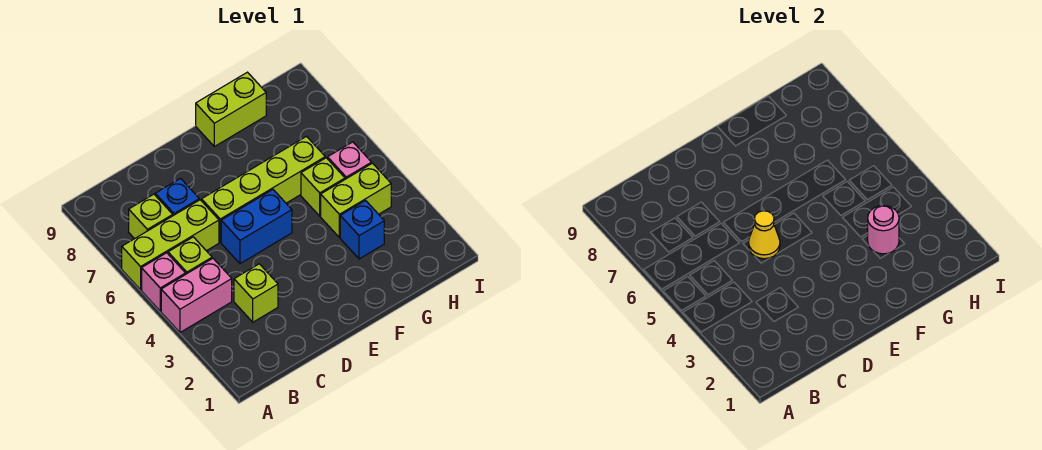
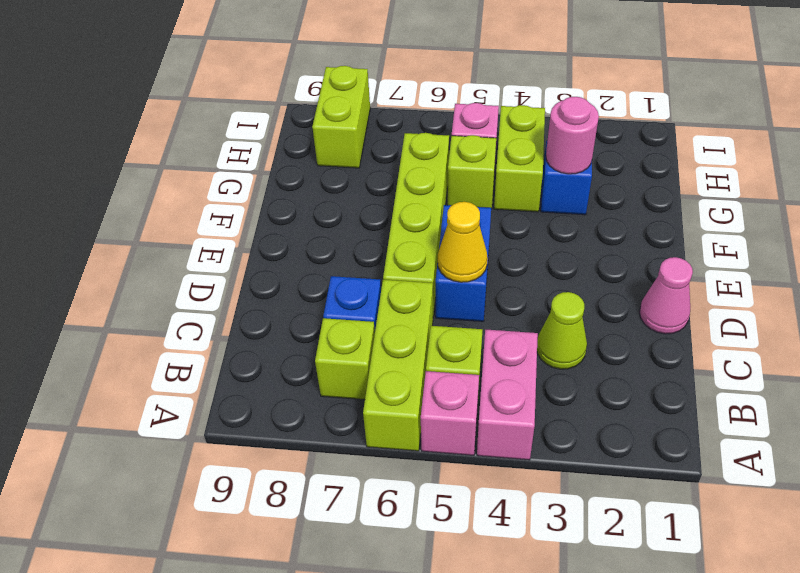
lime 1x1 brick [234,264,278,322] -> lime 1x1 cone [537,292,587,369]
none -> pink 1x1 cone [640,257,693,334]
lime 1x2 brick [196,72,266,146] -> lime 1x2 brick moved to [312,66,370,168]

